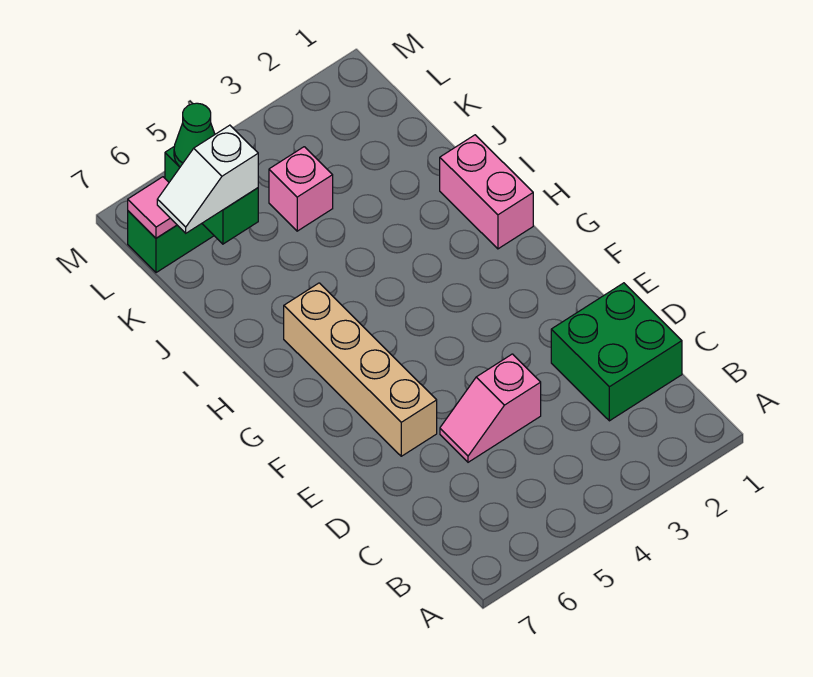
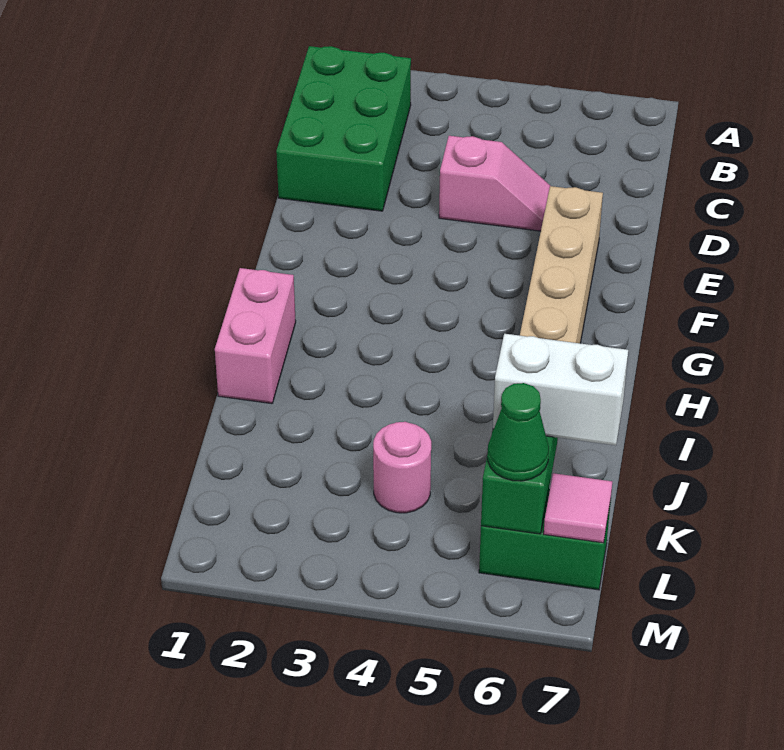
green 2x2 brick [551,283,682,421] -> green 2x3 brick [276,46,411,211]
pink 1x1 brick [269,147,333,231] -> pink 1x1 round brick [373,422,431,513]
white 1x2 slope [157,125,258,233] -> white 1x2 brick [493,334,628,445]

